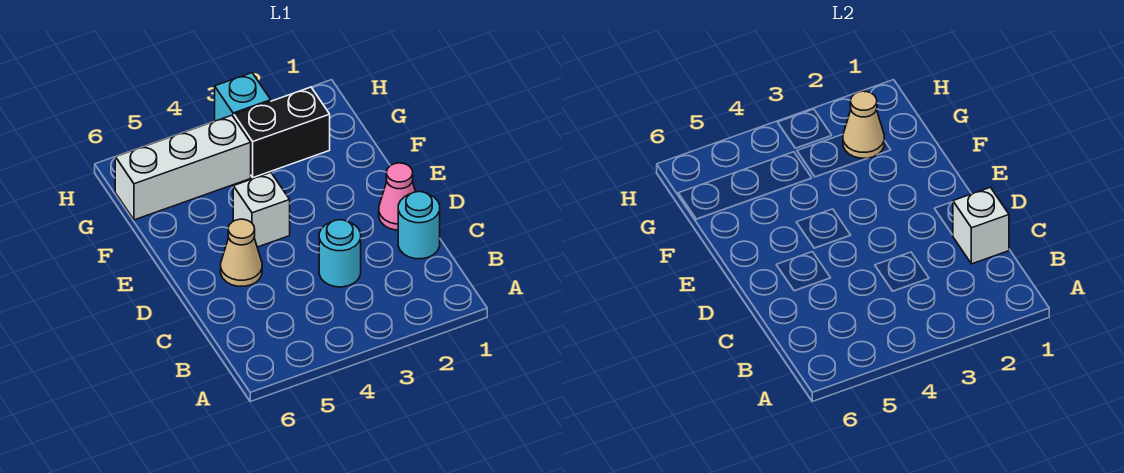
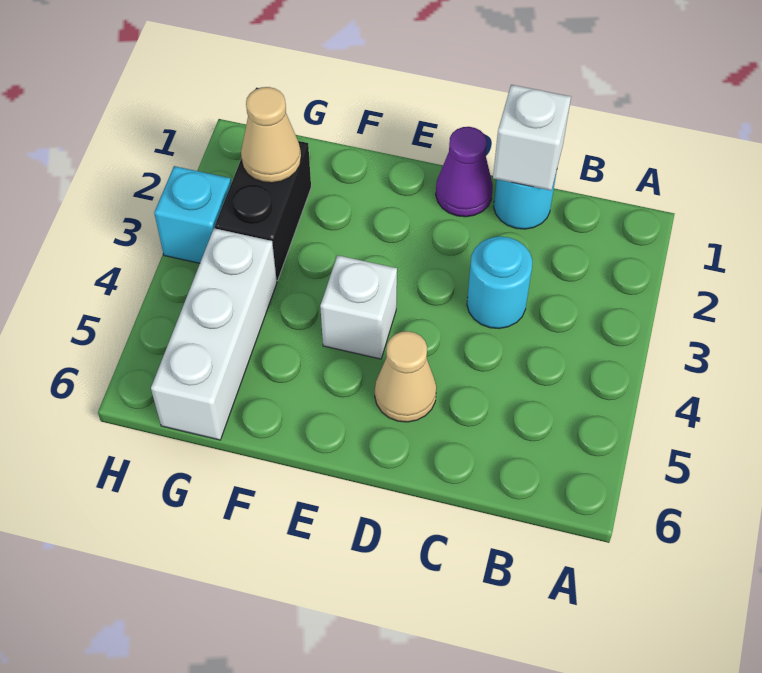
pink 1x1 cone [379,163,416,230] -> purple 1x1 cone [436,127,493,217]

